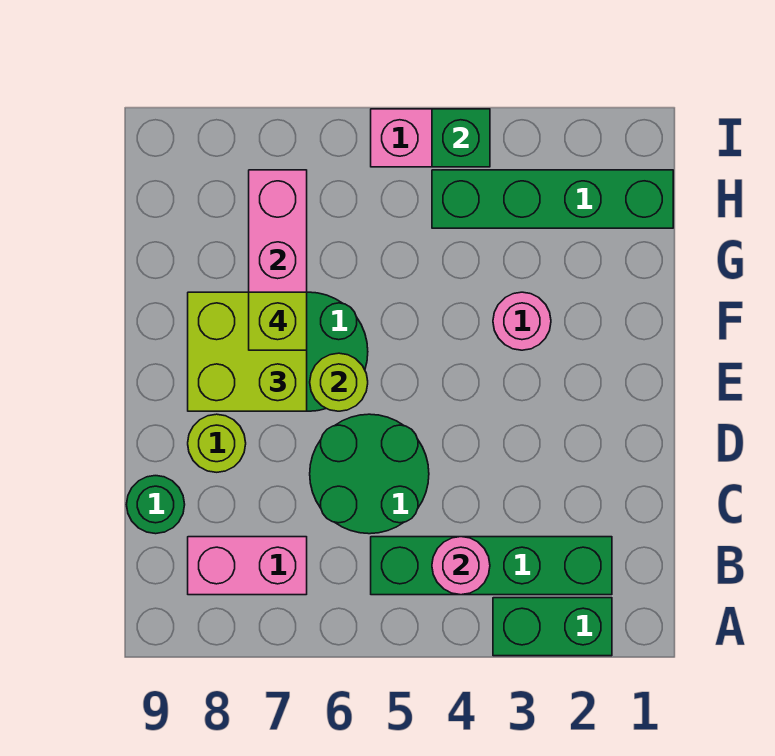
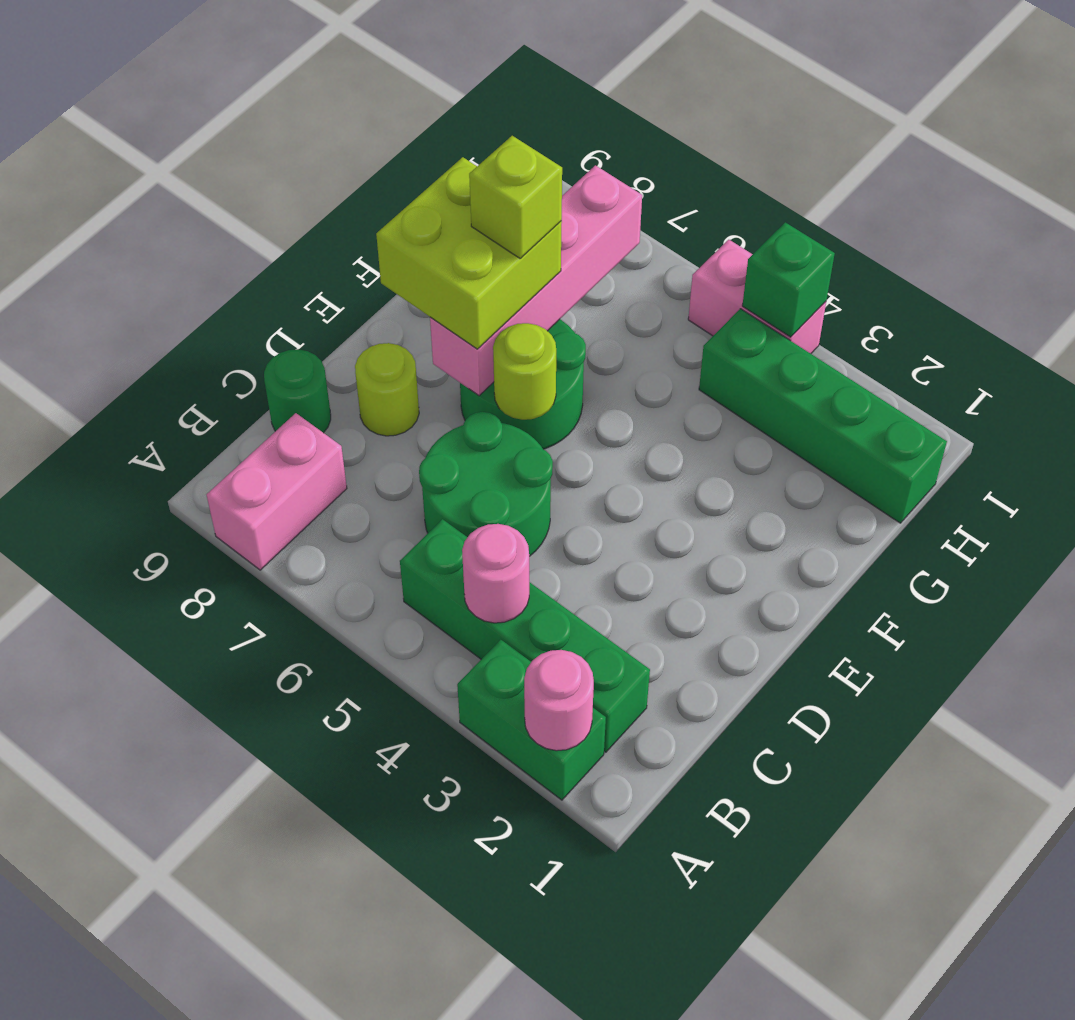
pink 1x2 brick [188,537,307,595] -> pink 1x2 brick turned to [207,413,347,570]
pink 1x1 round brick [493,292,551,350] -> pink 1x1 round brick moved to [524,650,594,751]

